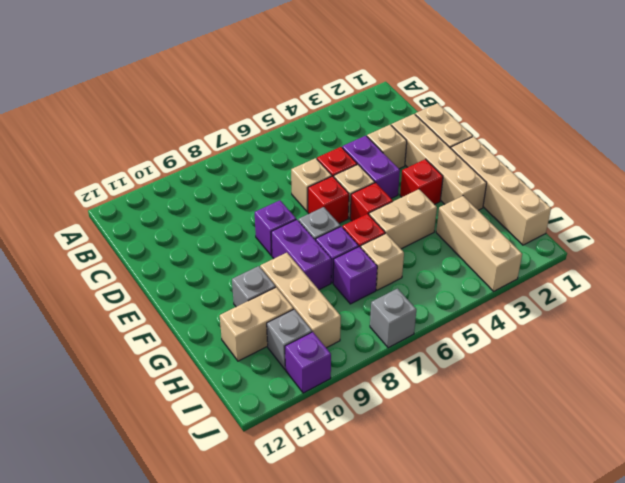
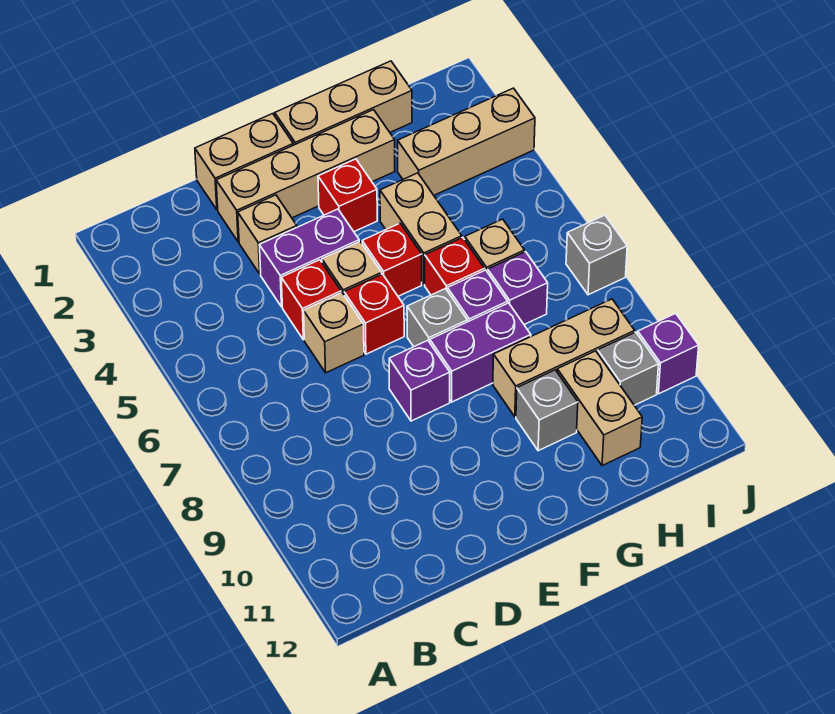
tan 1x4 brick [451,137,551,245] -> tan 1x3 brick [275,61,412,145]

